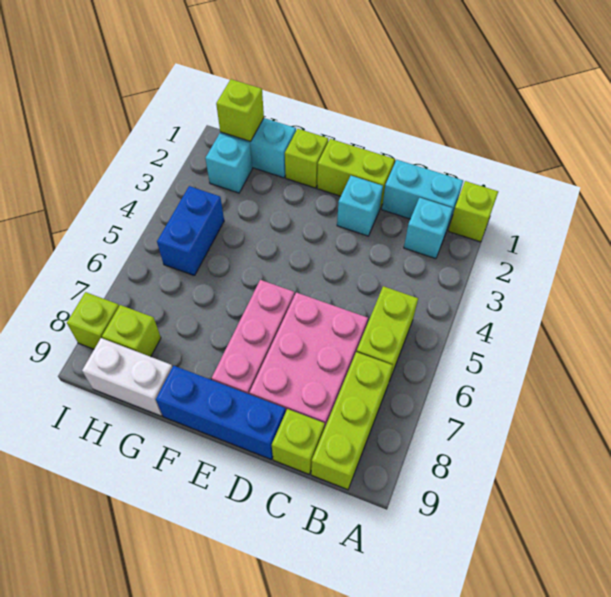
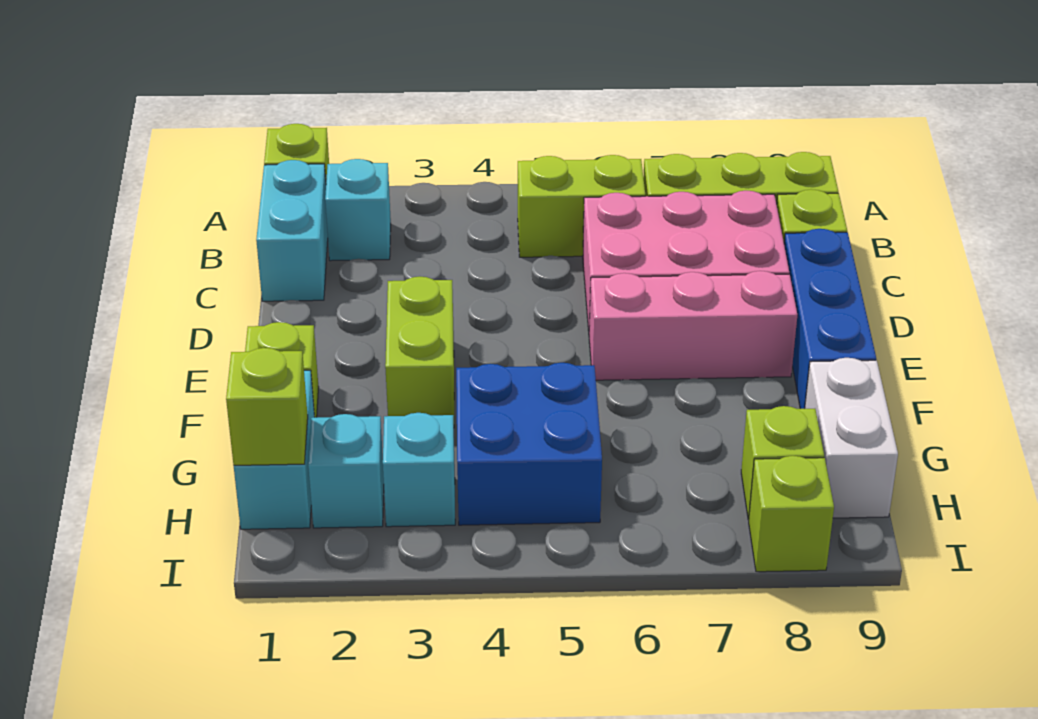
lime 1x2 brick [317,139,395,208] -> lime 1x2 brick moved to [385,276,454,425]
cyan 1x1 brick [337,176,383,236] -> cyan 1x1 brick moved to [383,413,455,527]
blue 1x2 brick [157,186,224,276] -> blue 2x2 brick [456,363,602,525]

